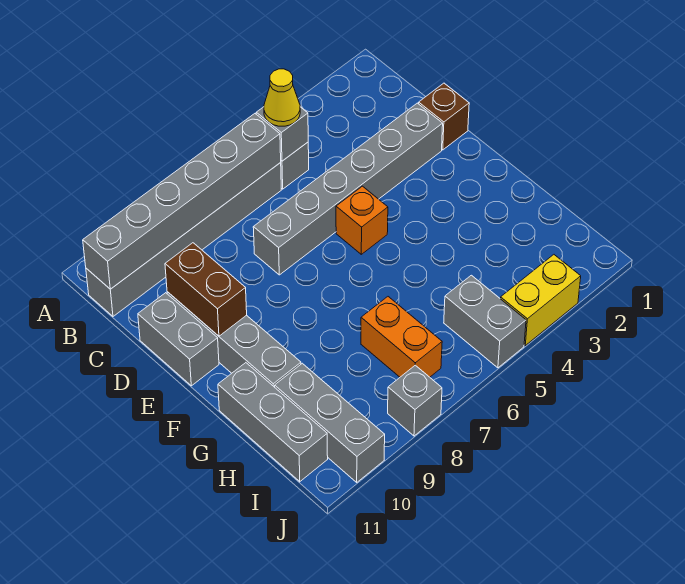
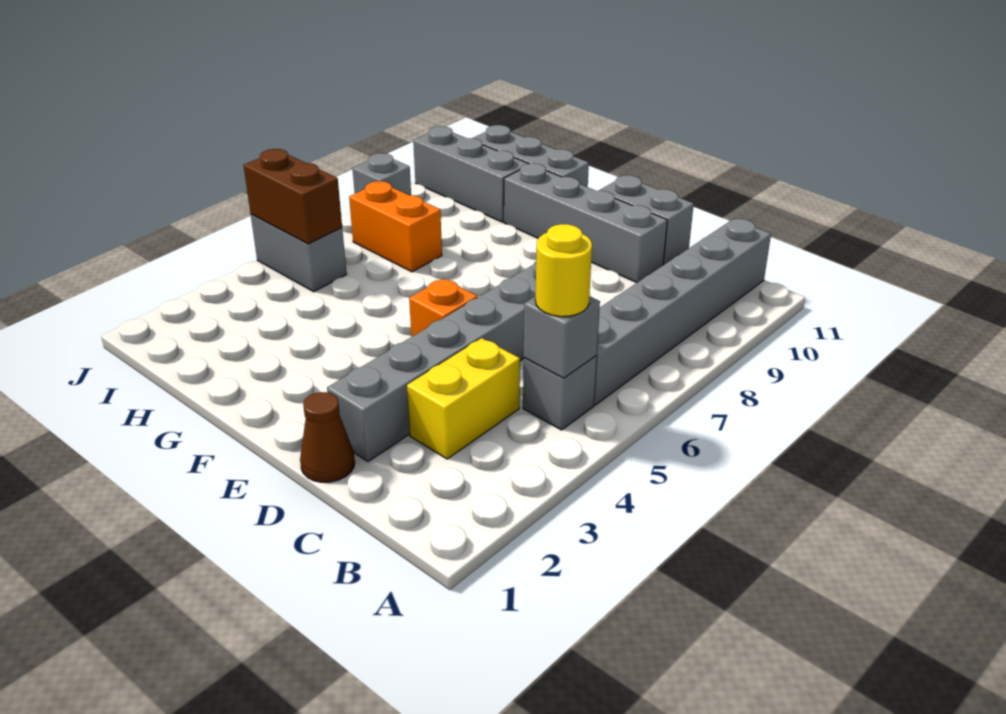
yellow 1x1 cone [264,69,300,126] -> yellow 1x1 round brick [535,224,592,317]
grey 1x6 brick [83,114,281,289] -> none
brown 1x1 brick [419,83,469,150] -> brown 1x1 cone [300,392,355,482]
brown 1x2 brick [165,243,247,336] -> brown 1x2 brick moved to [244,149,342,244]
yellow 1x2 brick [501,255,581,345] -> yellow 1x2 brick moved to [407,338,520,459]

